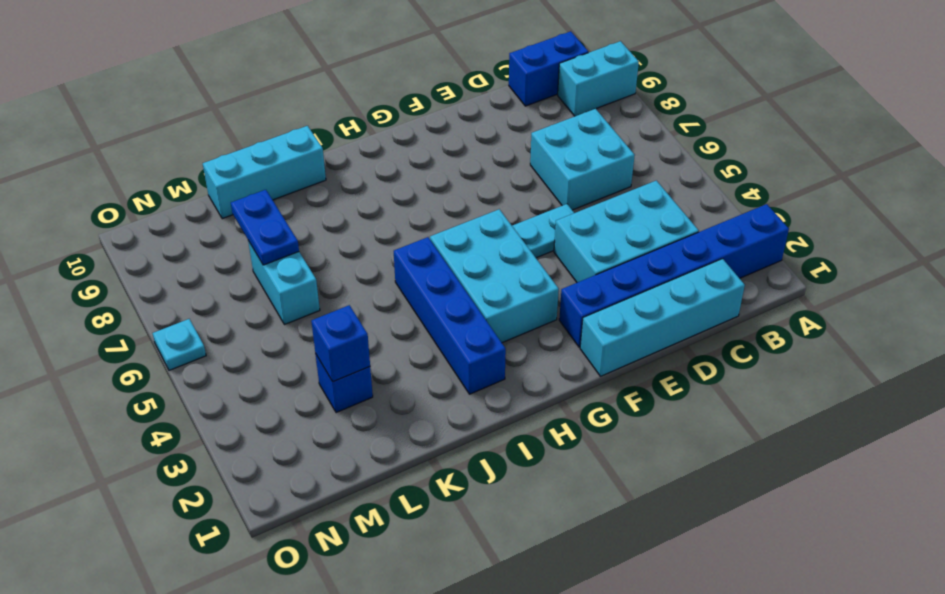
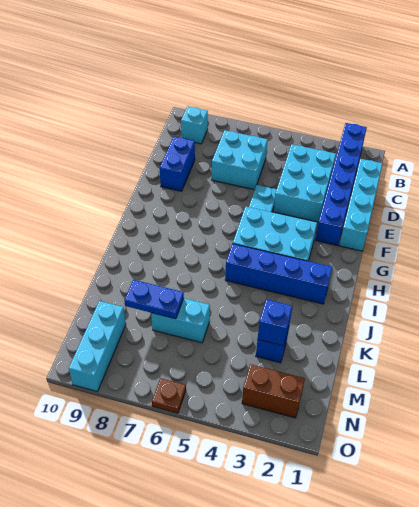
cyan 1x2 brick [558,41,639,116] -> cyan 1x1 brick [181,106,208,144]
blue 1x2 brick [509,31,588,106] -> blue 1x2 brick moved to [160,136,195,191]
cyan 1x3 brick [203,126,326,219] -> cyan 1x3 brick moved to [69,301,126,392]
none -> brown 1x2 brick [242,364,305,418]
cyan 1x1 plate [152,319,206,370] -> brown 1x1 plate [152,378,186,413]

